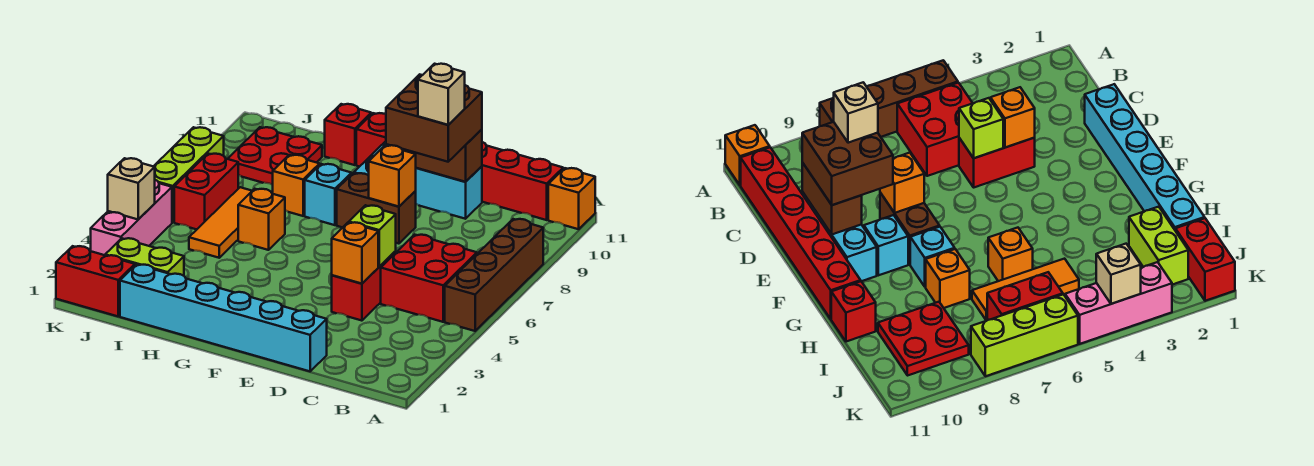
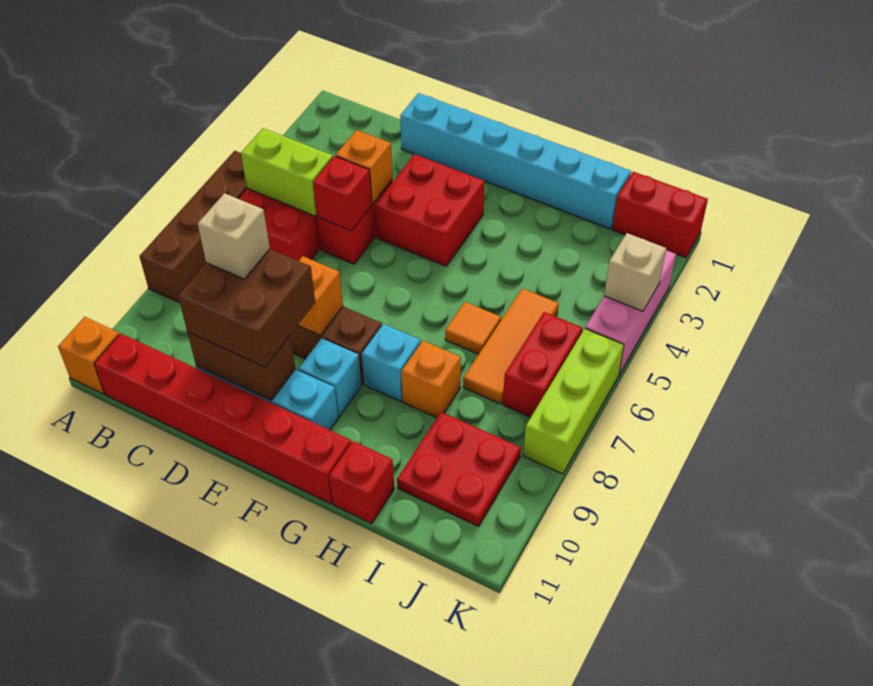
lime 1x1 brick [349,205,396,267] -> red 1x1 brick [313,156,372,231]
none -> red 2x2 brick [375,154,485,266]
orange 1x1 brick [238,189,285,250] -> orange 1x1 tile [445,302,501,354]
lime 1x2 brick [105,238,184,276] -> lime 1x2 brick moved to [241,128,333,216]

